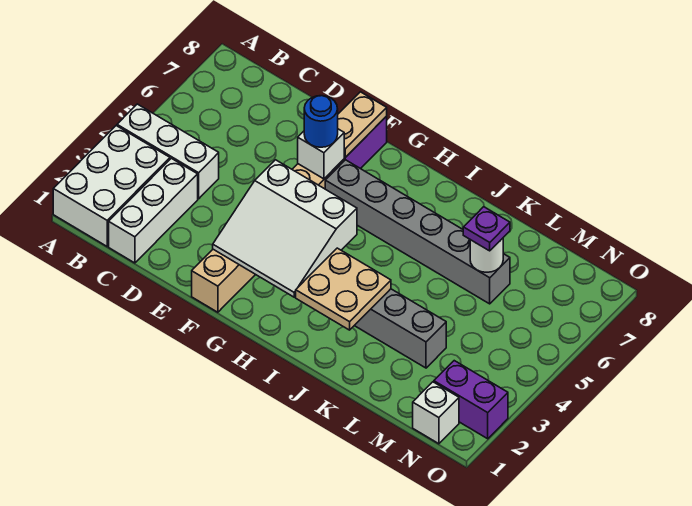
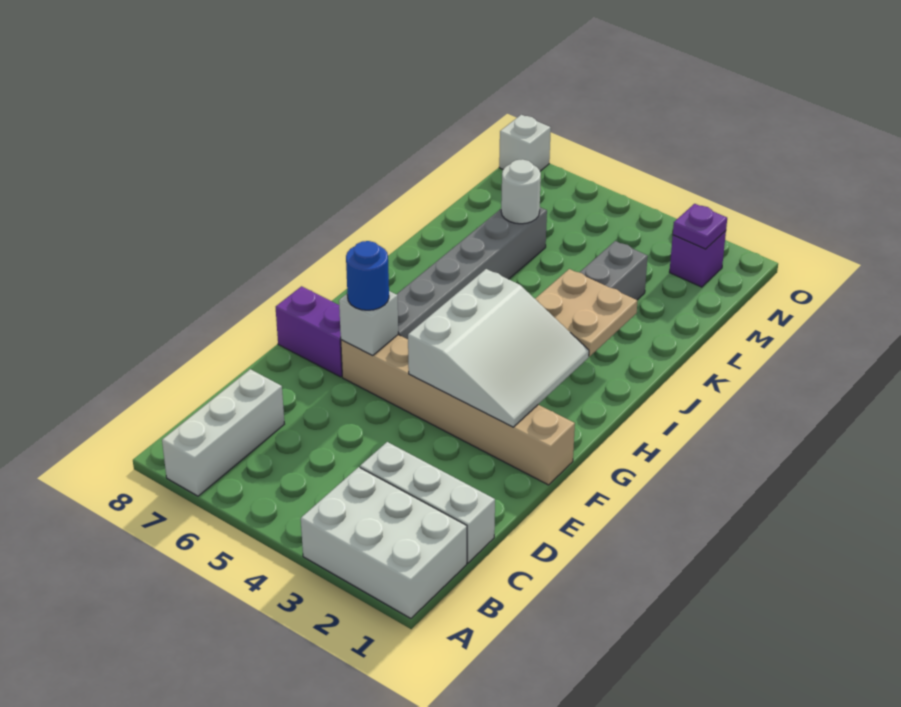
white 1x3 brick [117,104,219,199] -> white 1x3 brick moved to [162,369,284,496]
tan 1x2 plate [338,92,387,157] -> none
purple 1x1 plate [463,207,510,251] -> purple 1x1 plate moved to [673,204,727,249]
white 1x1 brick [413,382,459,444] -> white 1x1 brick moved to [499,115,551,171]
purple 1x2 brick [434,361,508,439] -> purple 1x1 brick [670,231,726,287]

